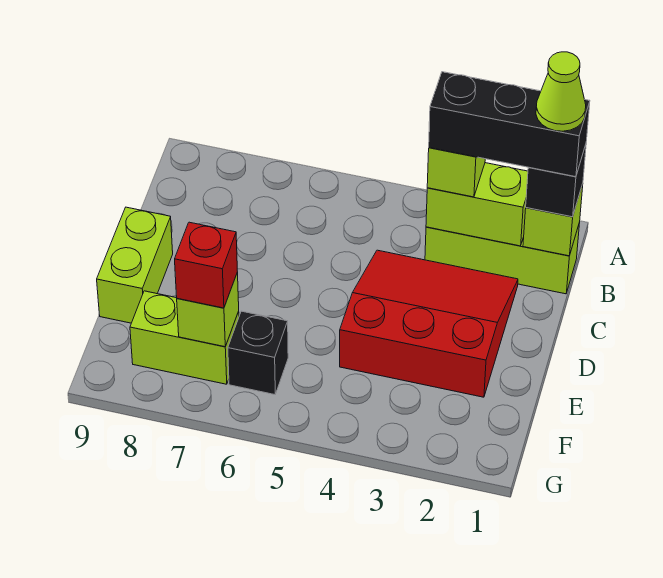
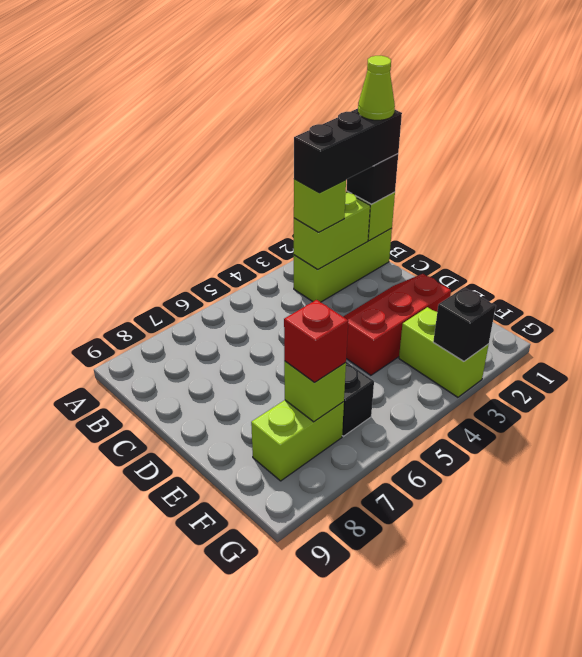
red 3x3 slope [340,250,518,397] -> red 2x3 slope [343,274,451,375]
lime 1x2 brick [97,207,173,323] -> lime 1x2 brick moved to [399,307,489,397]
none -> black 1x1 brick [433,288,496,361]

